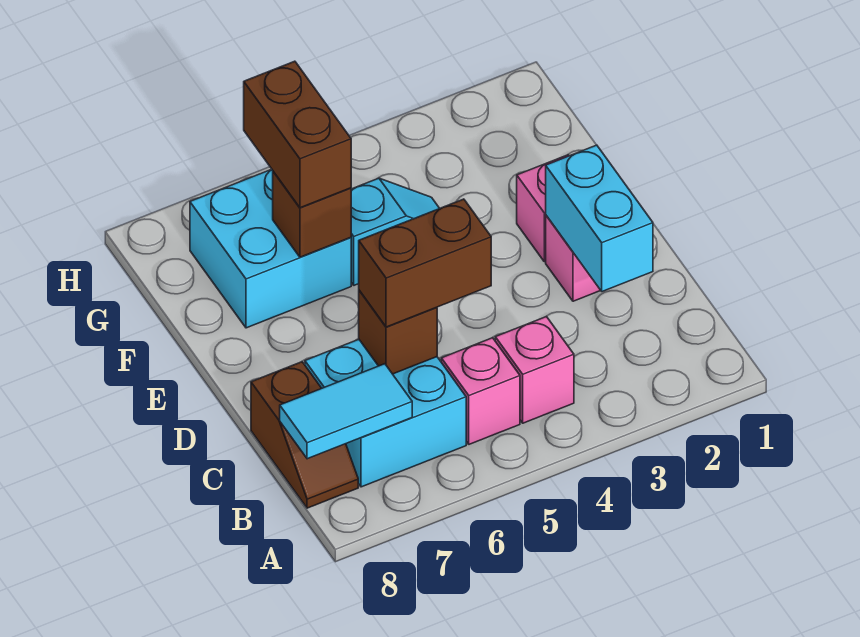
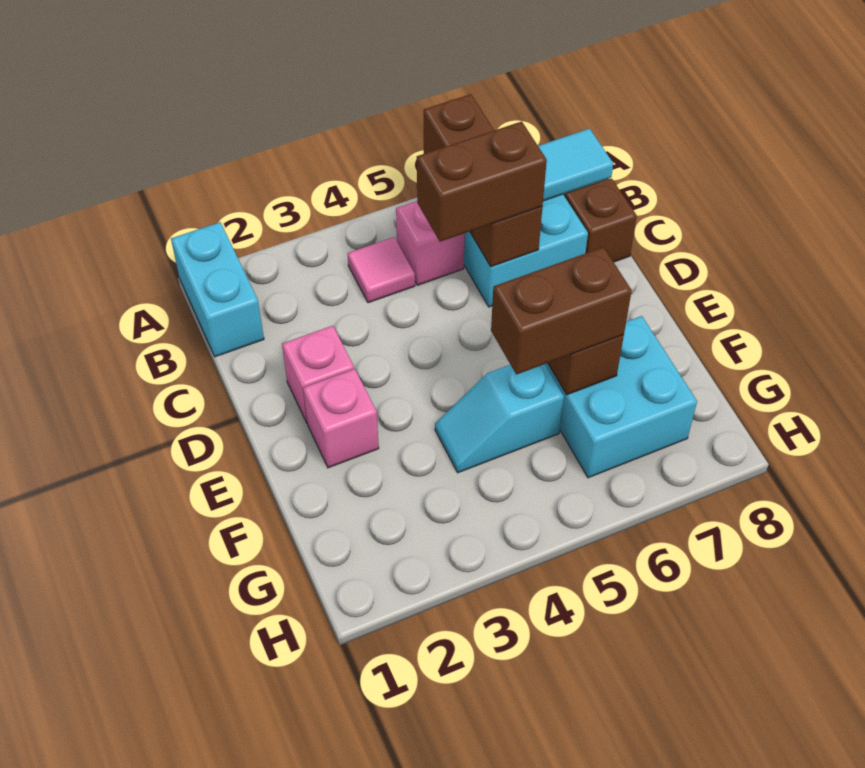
pink 1x1 brick [495,317,574,423] -> pink 1x1 tile [348,237,415,303]
cyan 1x2 brick [546,145,653,292] -> cyan 1x2 brick moved to [171,222,264,357]
brown 1x1 brick [359,290,437,374] -> brown 1x3 brick [424,94,542,267]
brown 1x2 brick [244,61,351,208] -> brown 1x2 brick turned to [491,247,632,374]

